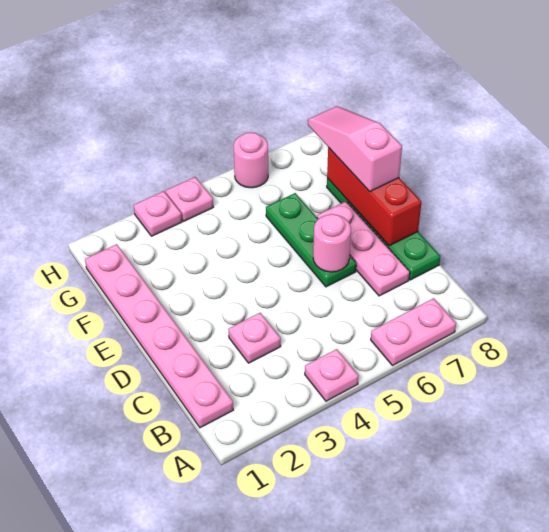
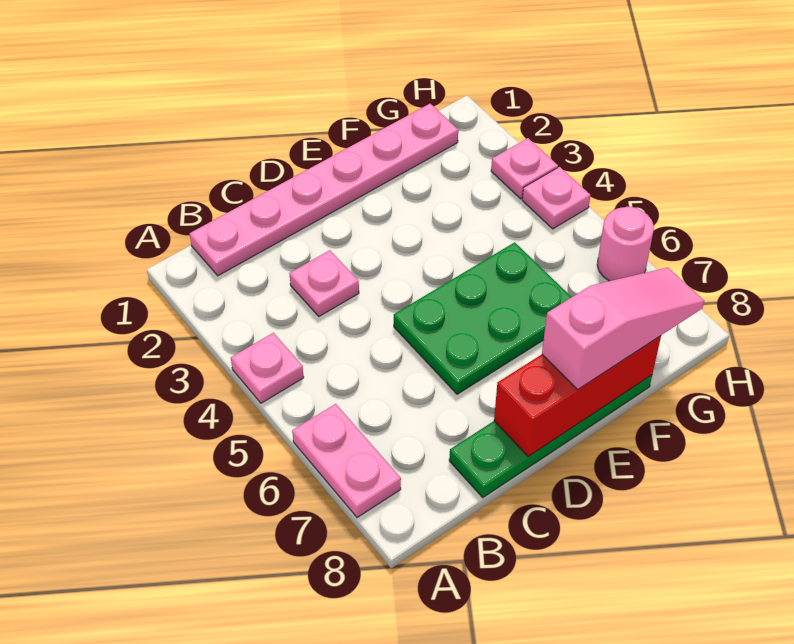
pink 1x3 plate [317,201,410,296] -> none
green 1x3 plate [266,193,356,287] -> green 2x3 plate [394,242,571,394]
pink 1x1 round brick [313,214,351,272] -> none

